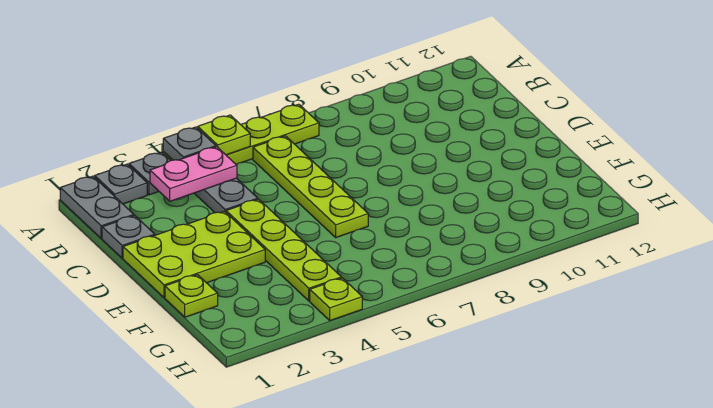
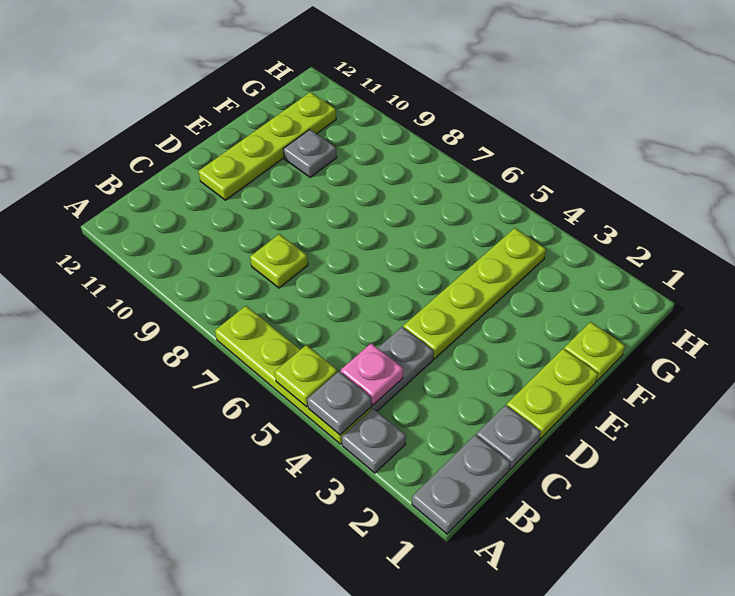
grey 1x1 plate [95,164,147,204] -> grey 1x1 plate moved to [283,130,337,177]
pink 1x2 plate [150,147,237,201] -> pink 1x1 plate [341,343,403,405]
lime 1x4 plate [253,136,368,237] -> lime 1x4 plate moved to [199,92,336,200]
lime 2x3 plate [123,211,265,298] -> lime 1x2 plate [507,349,598,439]
lime 1x1 plate [310,278,362,321] -> lime 1x1 plate moved to [250,234,308,288]

